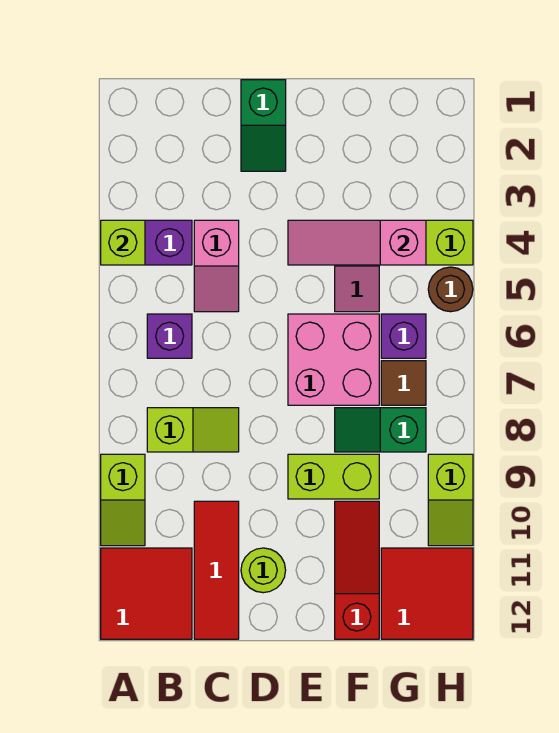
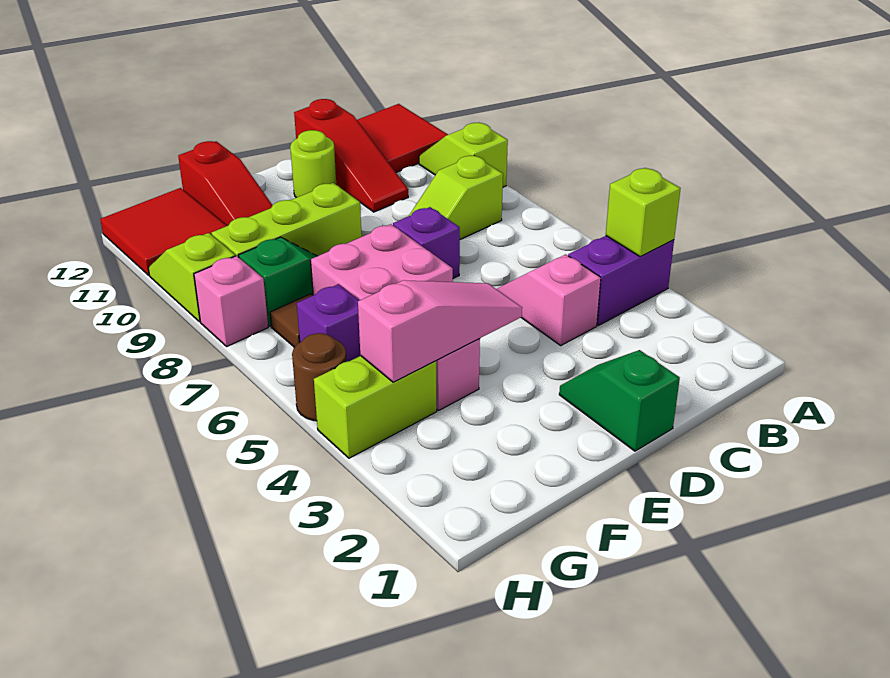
purple 1x1 brick [147,314,192,358] -> purple 1x1 brick moved to [393,207,460,278]
red 1x3 tile [194,501,239,639] -> red 1x3 slope [294,99,408,212]
lime 1x2 brick [288,454,379,499] -> lime 1x3 brick [212,183,362,257]
none -> pink 1x1 brick [194,256,268,346]

